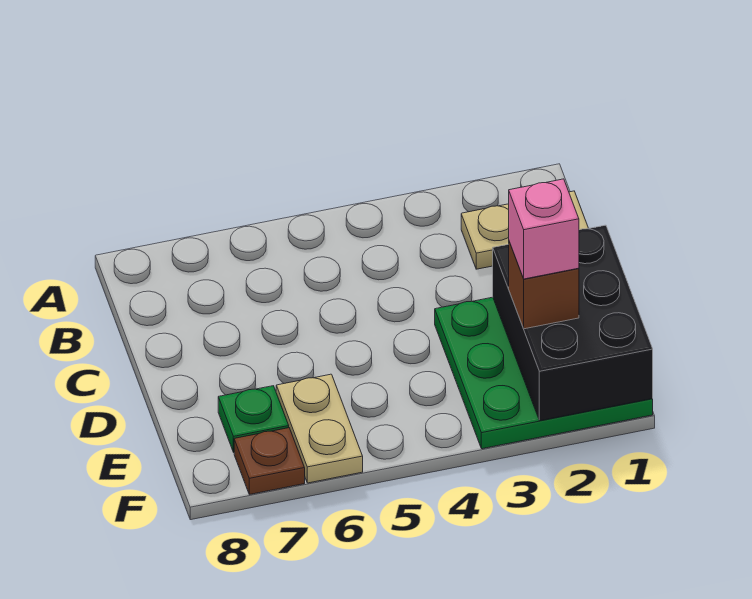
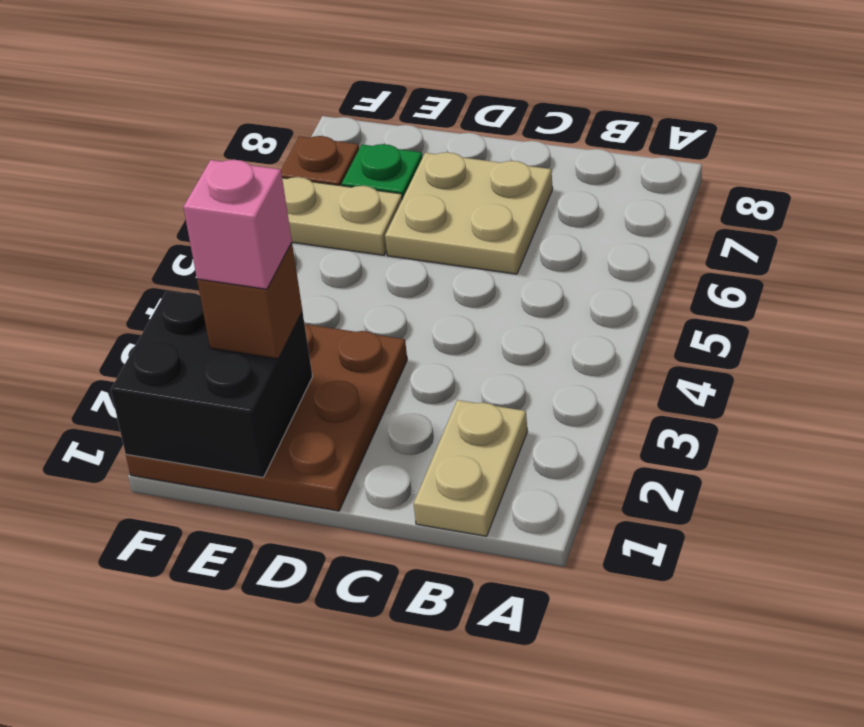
none -> tan 2x2 plate [385,152,553,274]
green 3x3 plate [435,297,653,449] -> brown 3x3 plate [126,323,407,511]
black 2x3 brick [493,225,653,421] -> black 2x2 brick [111,291,313,477]

